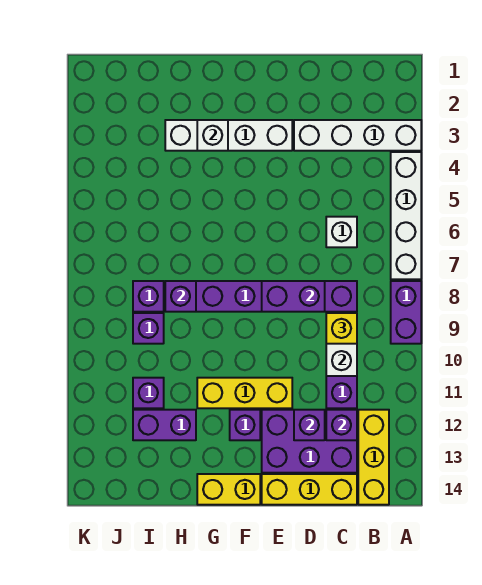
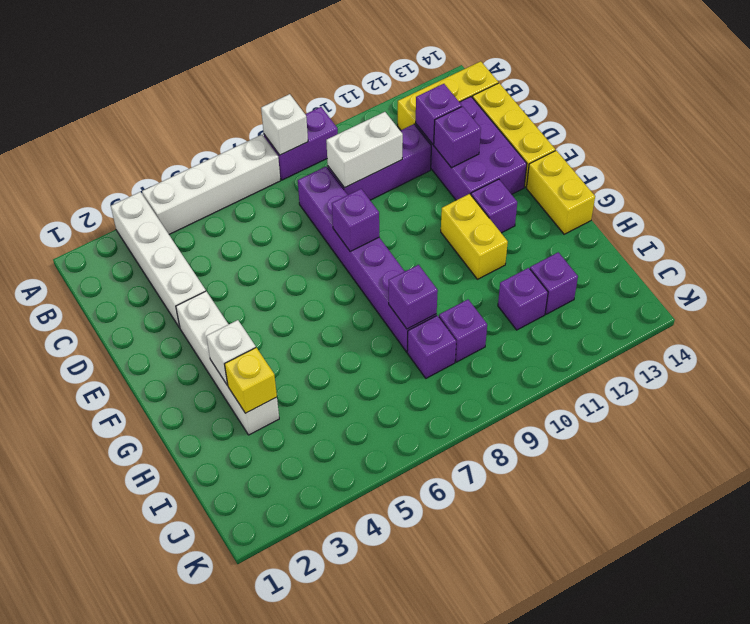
white 1x1 brick [326,217,357,247] -> white 1x1 brick moved to [261,94,308,155]
yellow 1x1 brick [326,313,357,344] -> yellow 1x1 brick moved to [225,348,277,413]
purple 1x2 brick [262,281,325,312] -> purple 1x1 brick [332,189,379,251]
yellow 1x3 brick [197,378,292,408] -> yellow 1x2 brick [441,194,508,279]
purple 1x2 brick [133,410,196,440] -> purple 1x1 brick [530,252,578,314]

